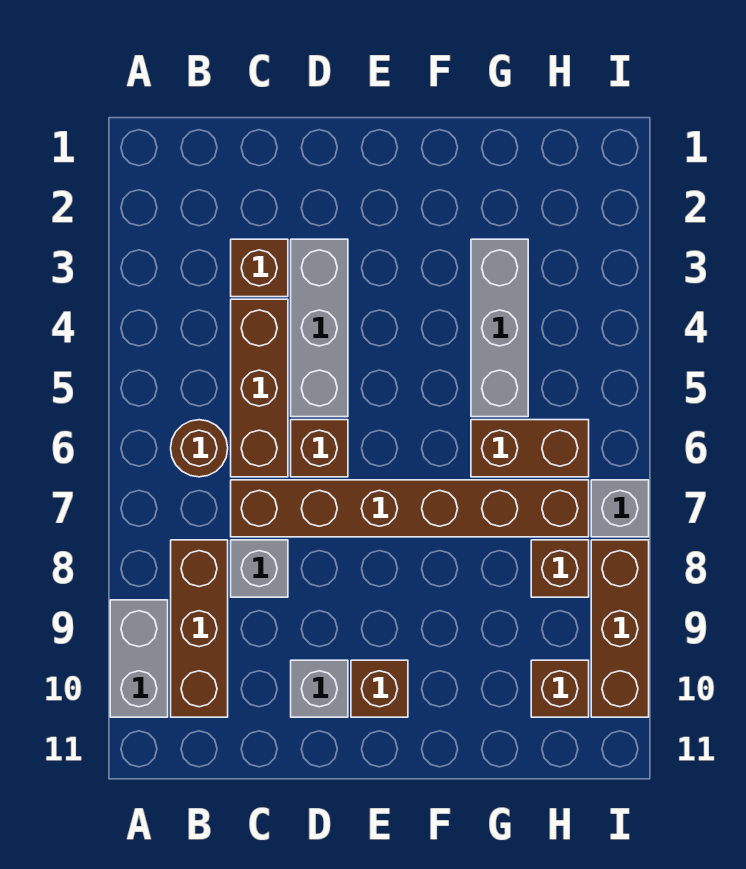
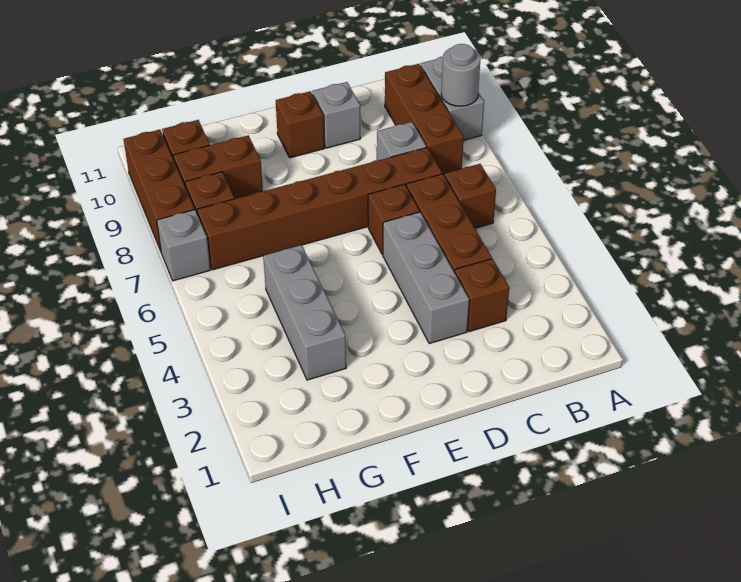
none -> grey 1x1 round brick [441,44,481,106]
brown 1x1 round brick [171,420,228,477] -> brown 1x1 brick [444,164,496,228]
brown 1x2 brick [471,420,589,477] -> brown 1x2 brick moved to [173,135,263,199]

